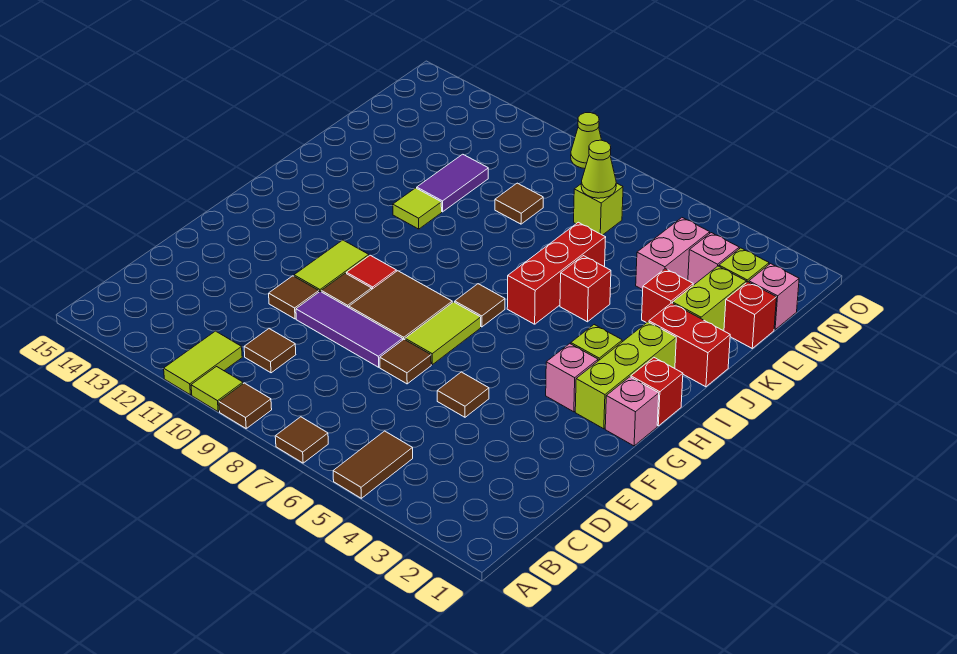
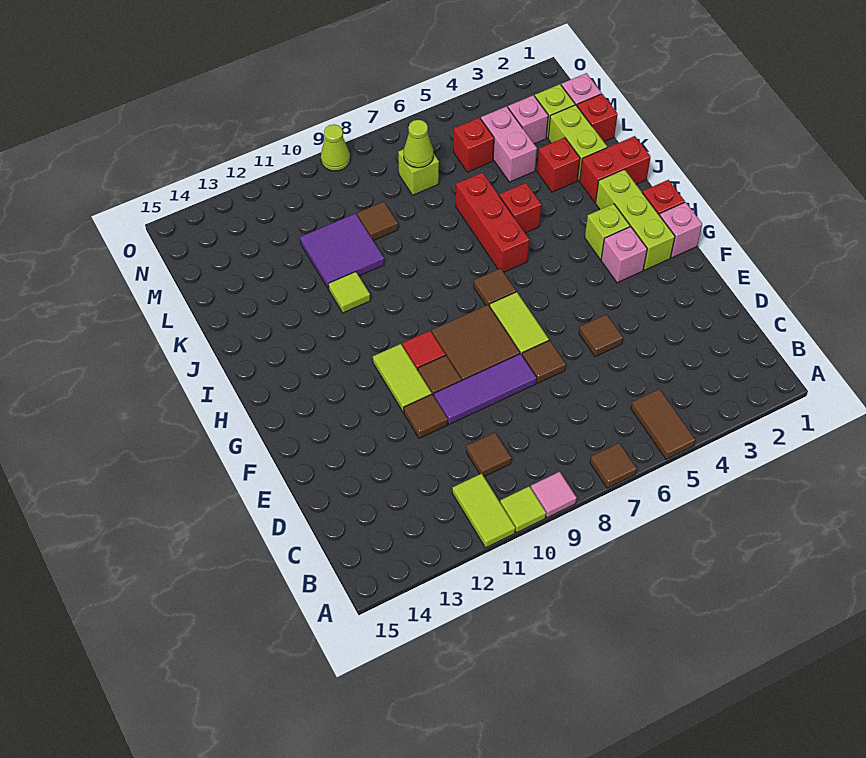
brown 1x1 tile [219,383,272,428] -> pink 1x1 tile [531,472,577,518]
purple 1x2 tile [417,154,488,212] -> purple 2x2 tile [300,214,384,289]
none -> red 1x1 brick [453,118,494,172]

